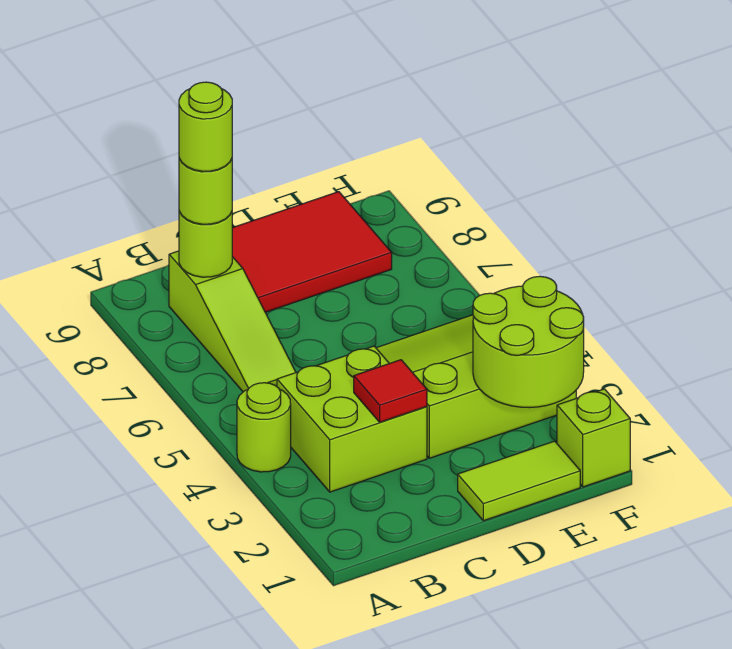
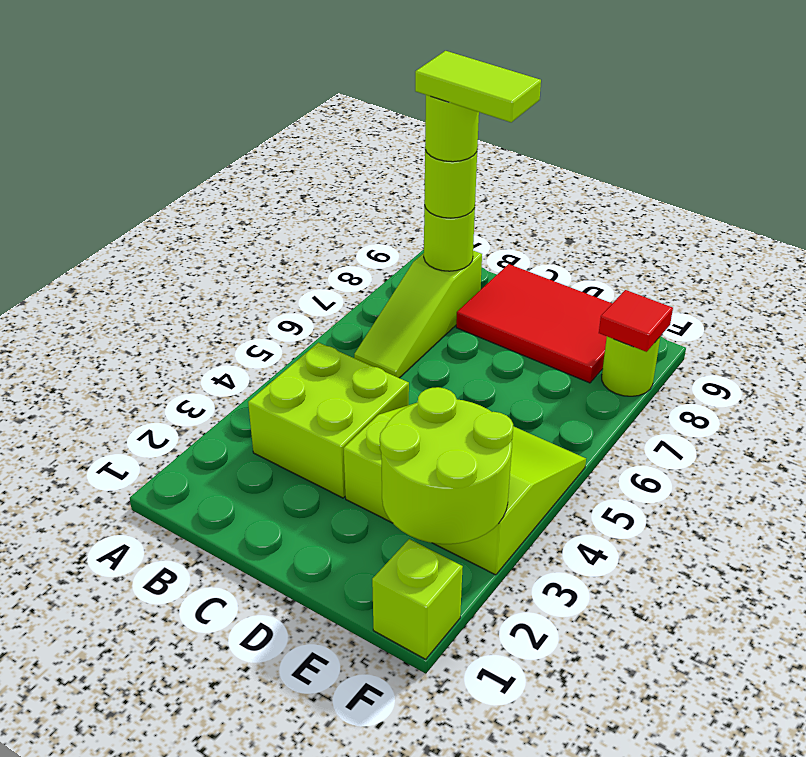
lime 1x1 round brick [237,383,291,472] -> lime 1x1 round brick moved to [602,336,661,396]
red 1x1 tile [354,360,427,422] -> red 1x1 tile moved to [599,290,673,352]
lime 1x2 tile [458,441,580,521] -> lime 1x2 tile moved to [415,51,541,122]

